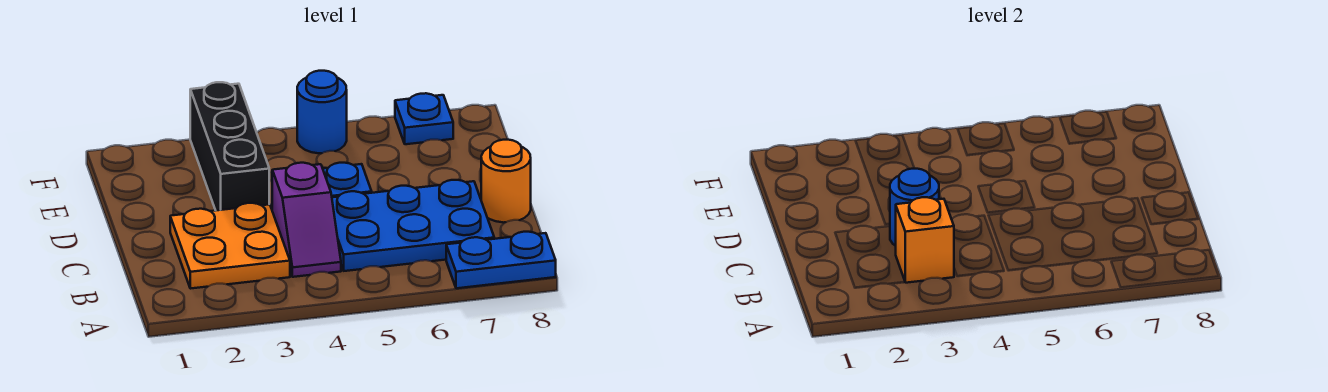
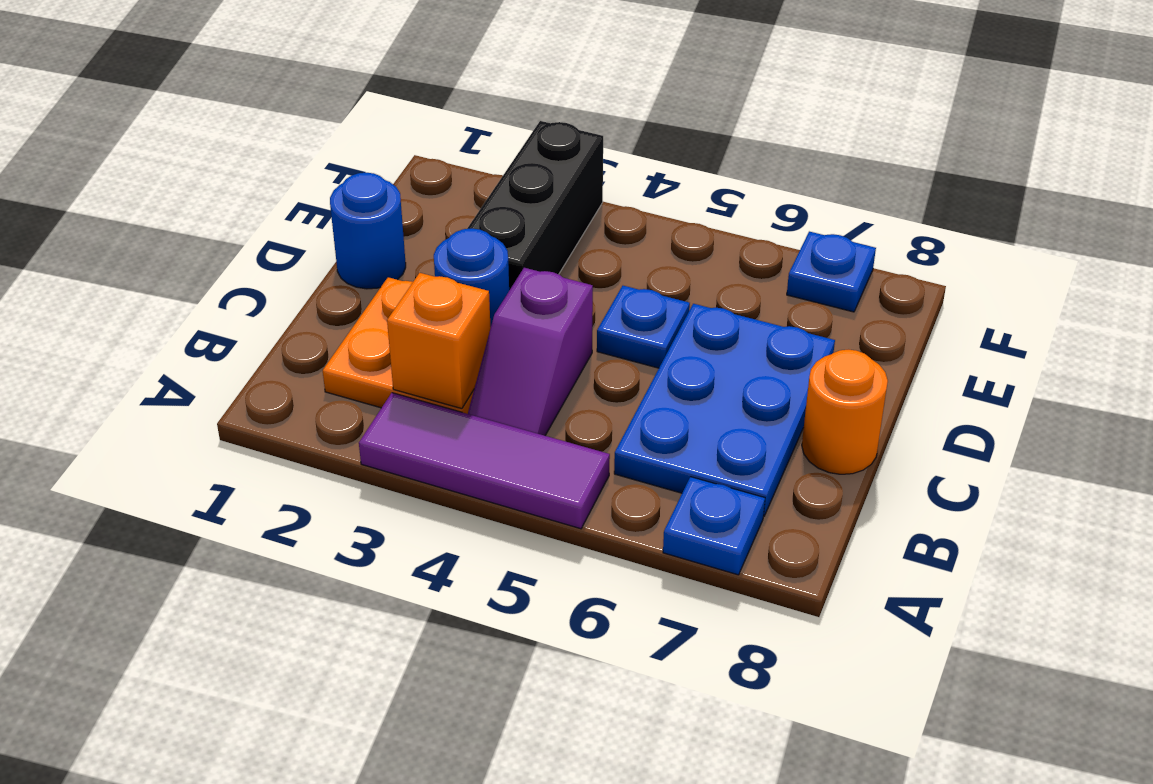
none -> purple 1x3 tile [359,393,610,529]
blue 1x2 plate [446,232,556,288] -> blue 1x1 plate [663,477,765,575]
blue 2x3 plate [332,180,494,271] -> blue 2x3 plate turned to [614,304,835,516]
blue 1x1 round brick [297,71,347,153] -> blue 1x1 round brick moved to [330,173,406,289]

